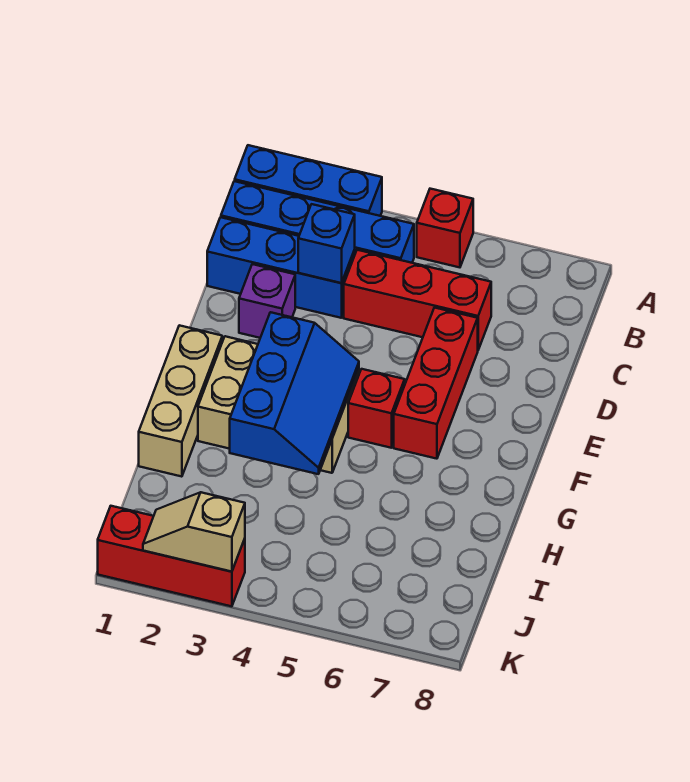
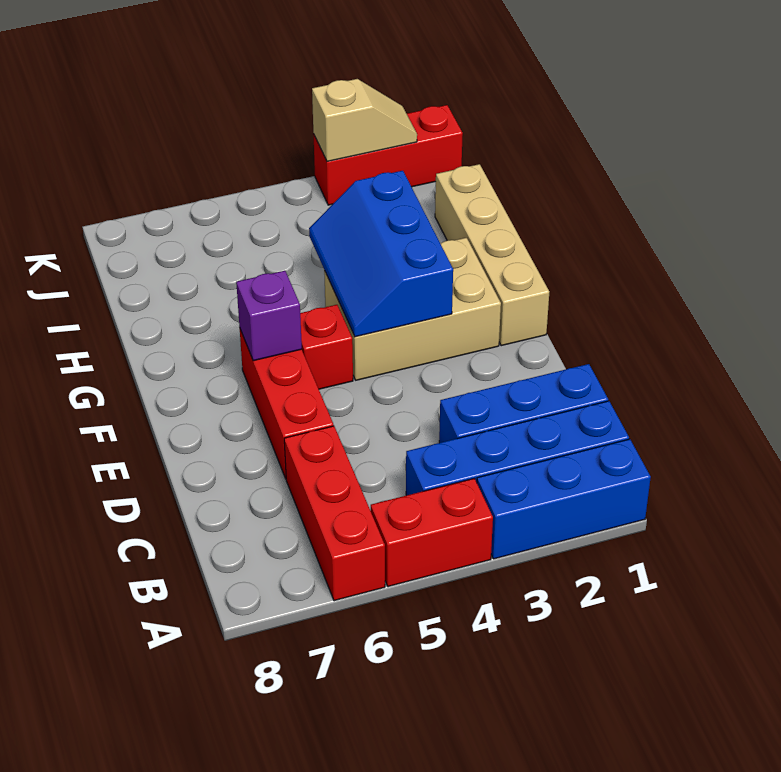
red 1x1 brick [417,189,473,267] -> red 1x2 brick [371,478,493,587]
blue 1x1 brick [298,204,355,283] -> none
red 1x3 brick [344,250,491,350] -> red 1x3 brick turned to [284,426,385,601]
purple 1x1 brick [239,264,295,338] -> purple 1x1 brick moved to [236,271,302,361]
tan 1x3 brick [139,325,222,477] -> tan 1x4 brick [435,164,549,346]

